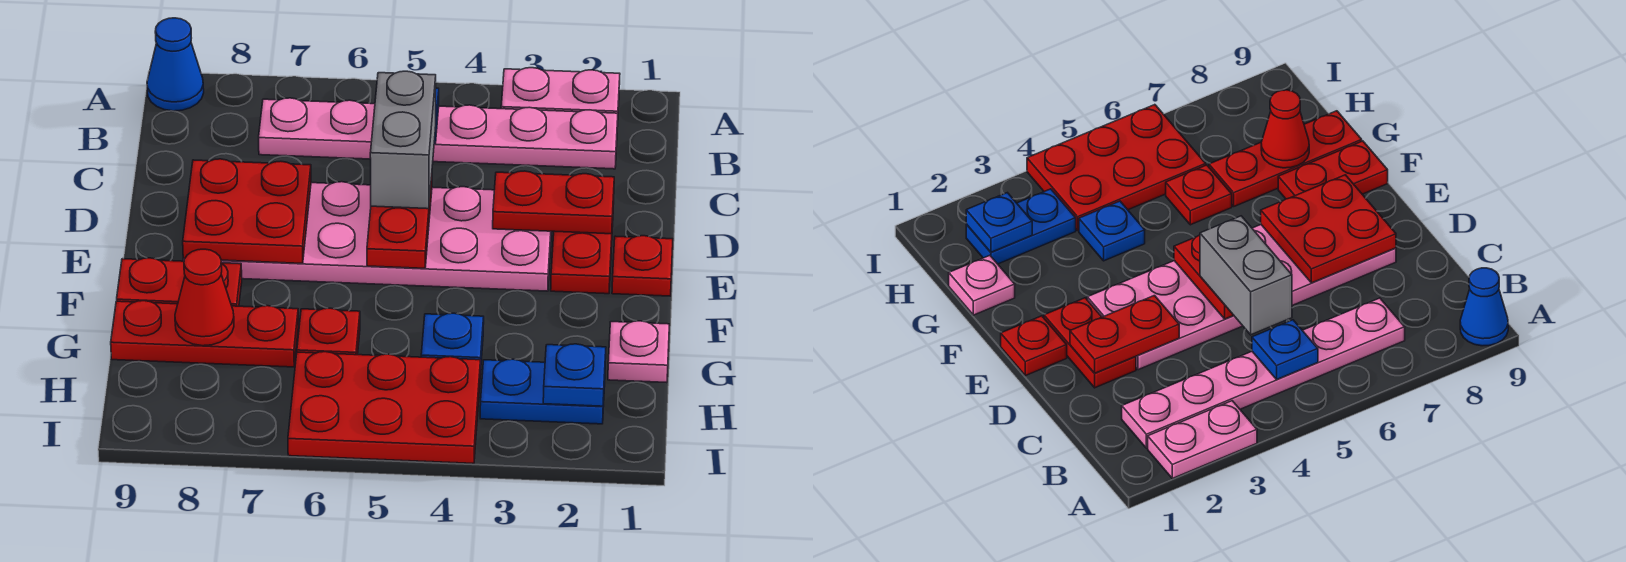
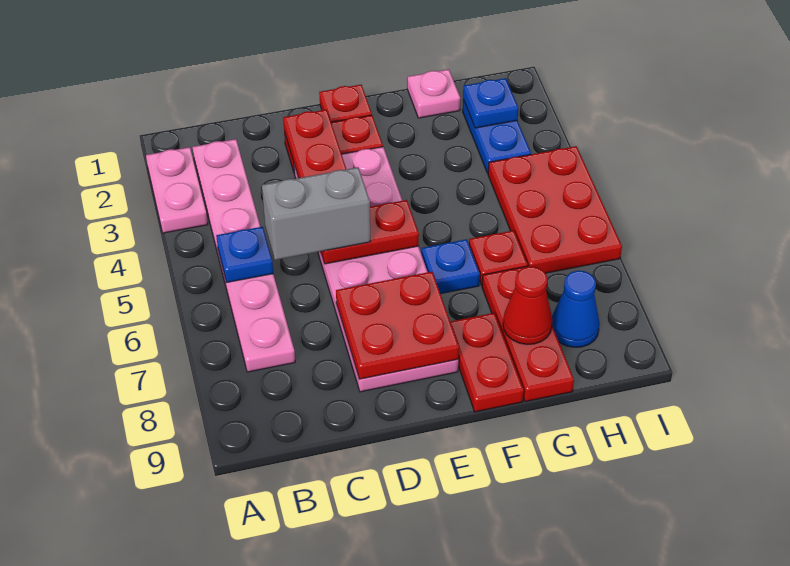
blue 1x1 cone [147,18,204,111] -> blue 1x1 cone moved to [552,271,600,347]
blue 1x1 plate [421,313,484,374] -> blue 1x1 plate moved to [421,239,480,294]

